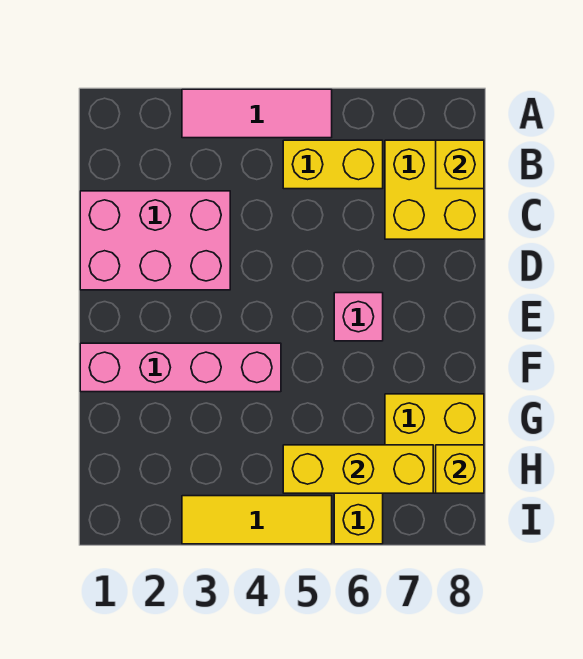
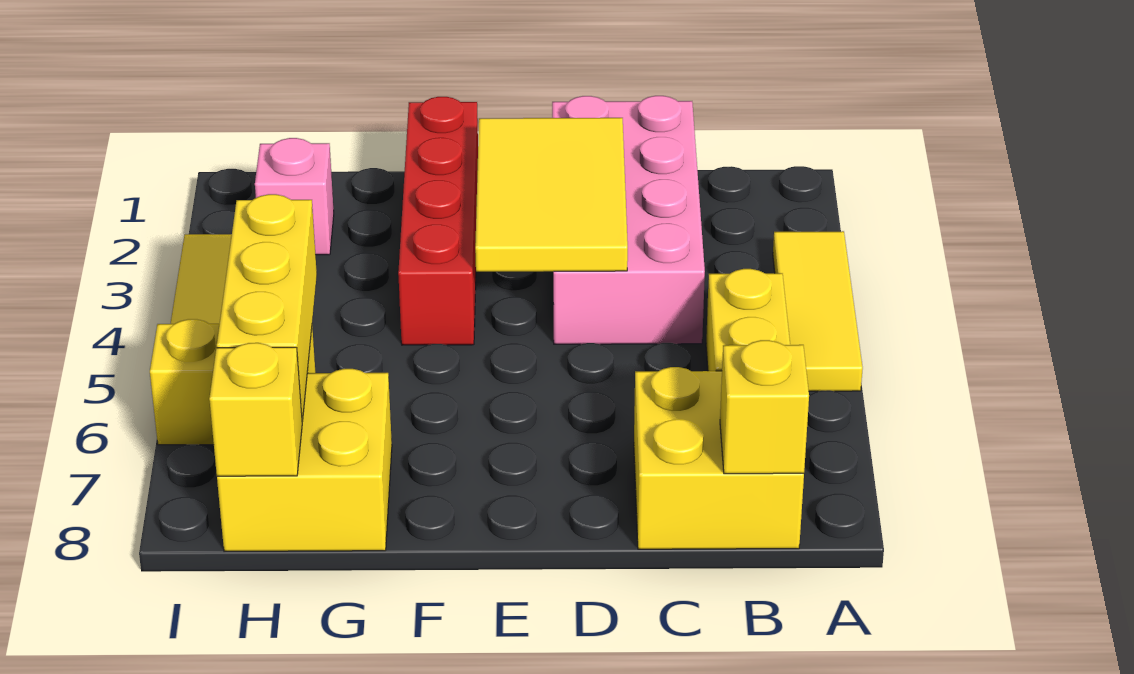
pink 1x3 tile [182,89,332,138] -> yellow 1x3 tile [773,231,863,391]
pink 2x3 brick [80,191,230,290] -> pink 2x4 brick [552,96,705,344]
none -> yellow 2x3 tile [475,118,628,272]
pink 1x1 brick [334,293,383,341] -> pink 1x1 brick moved to [255,138,334,255]
pink 1x4 brick [80,343,281,392] -> red 1x4 brick [398,97,478,345]

